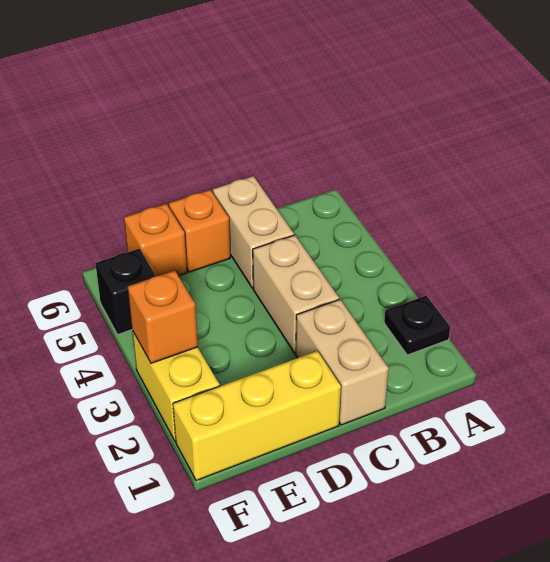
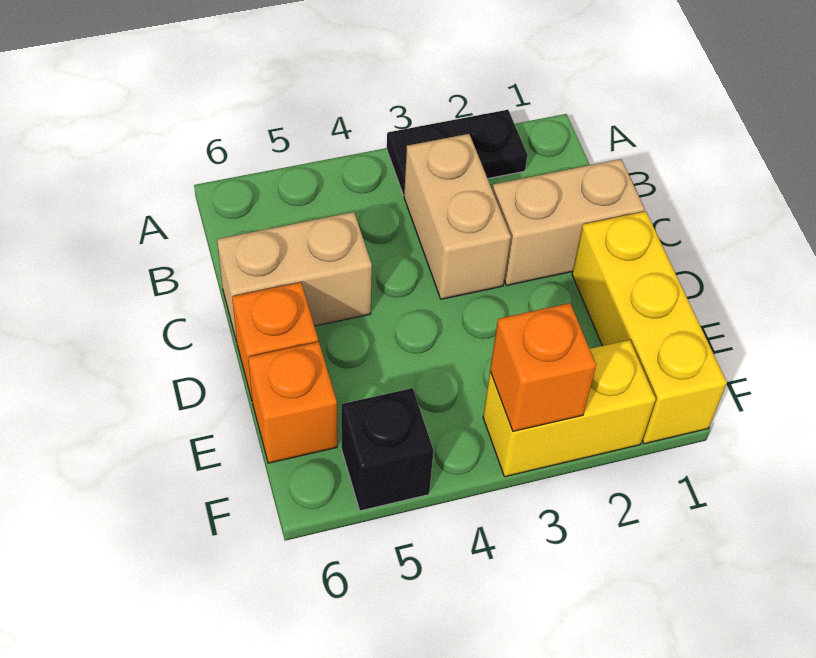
black 1x1 plate [384,296,450,355] -> black 1x2 plate [387,110,527,195]
tan 1x2 brick [253,235,339,353] -> tan 1x2 brick turned to [404,134,511,299]

